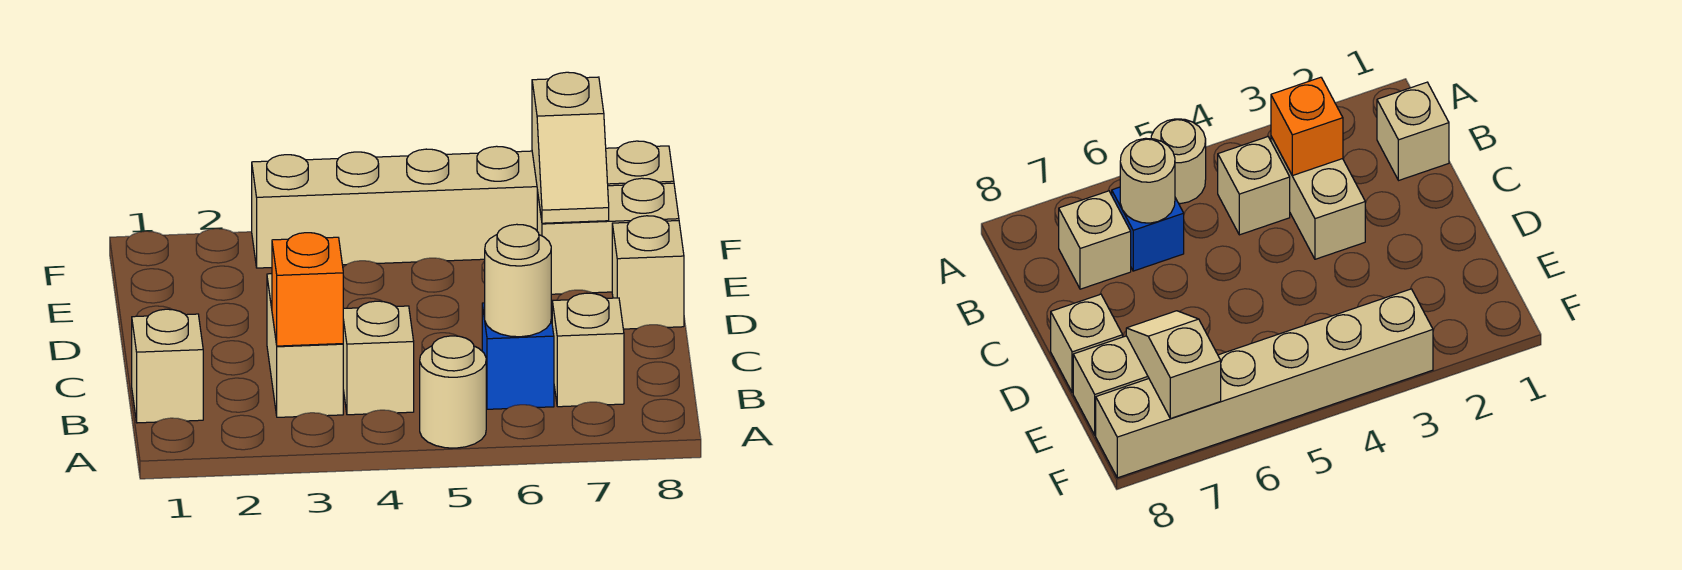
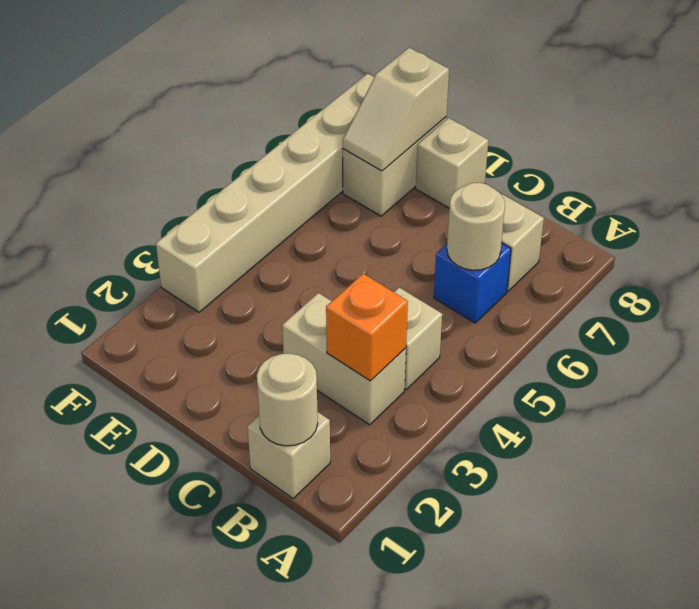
tan 1x1 round brick [420,336,486,448] -> tan 1x1 round brick moved to [257,354,318,446]
tan 1x2 slope [532,72,609,223] -> tan 1x2 slope turned to [343,48,449,171]

